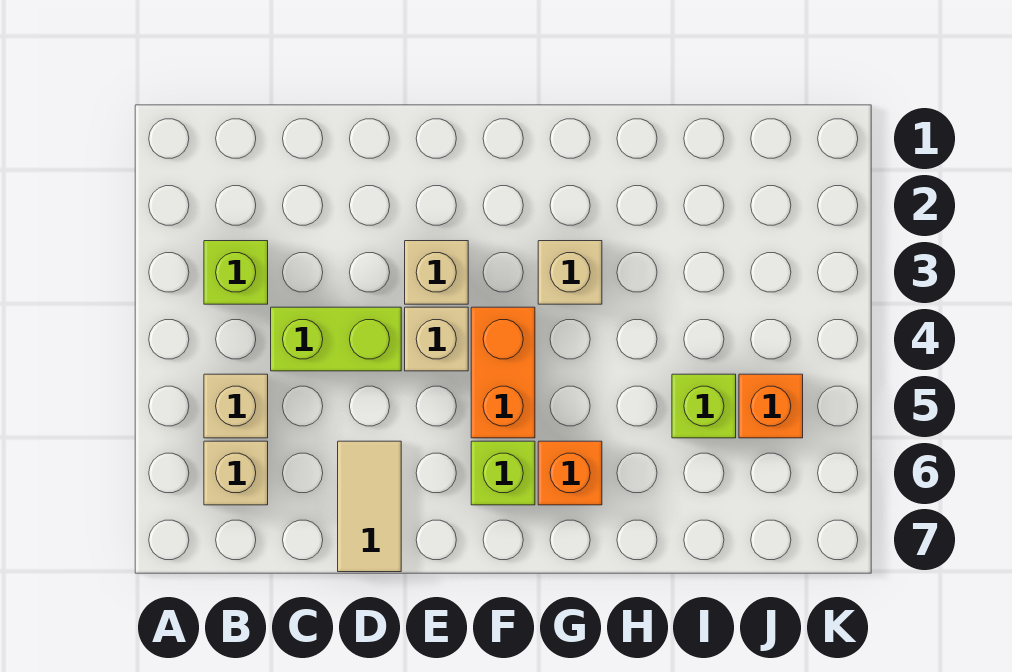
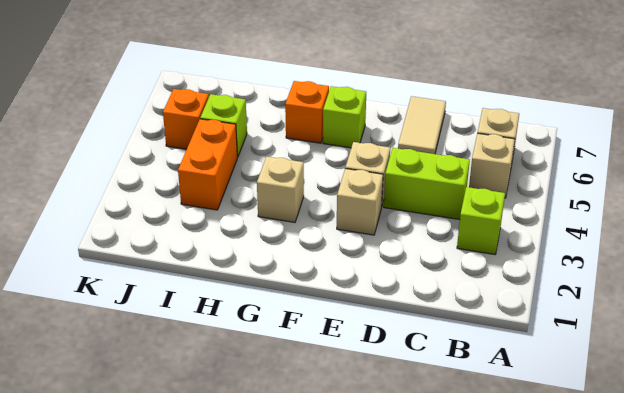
orange 1x2 brick [471,307,535,438] -> orange 1x2 brick moved to [178,119,237,210]

